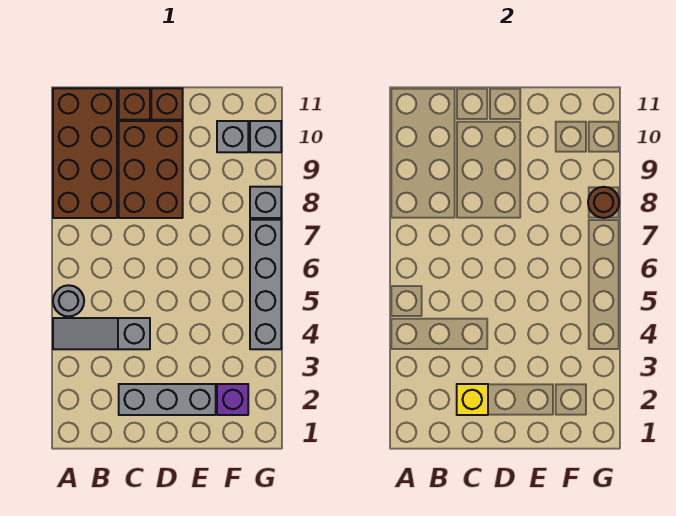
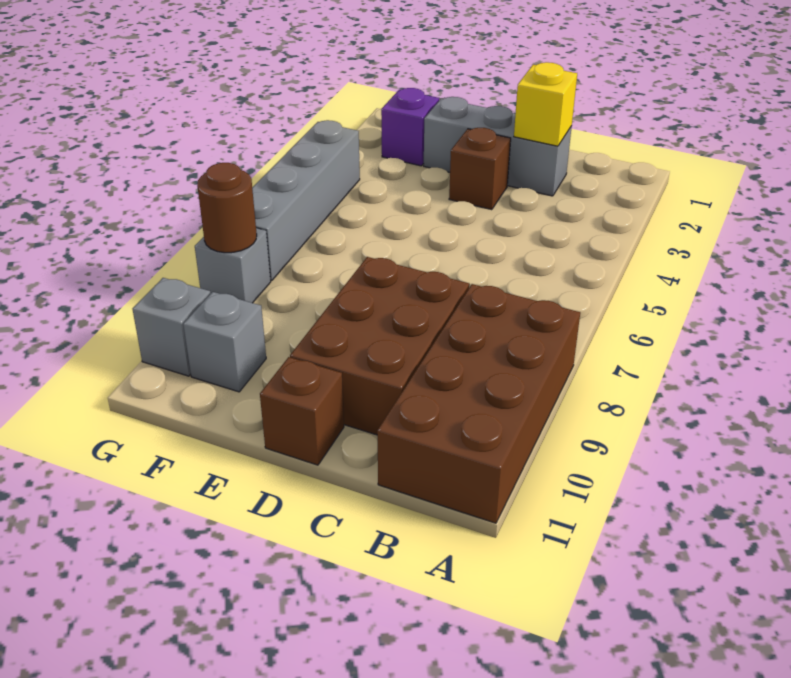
grey 1x3 slope [53,318,150,349] -> none
grey 1x1 round brick [53,285,84,317] -> none
brown 1x1 brick [119,88,150,120] -> brown 1x1 brick moved to [449,128,511,210]

